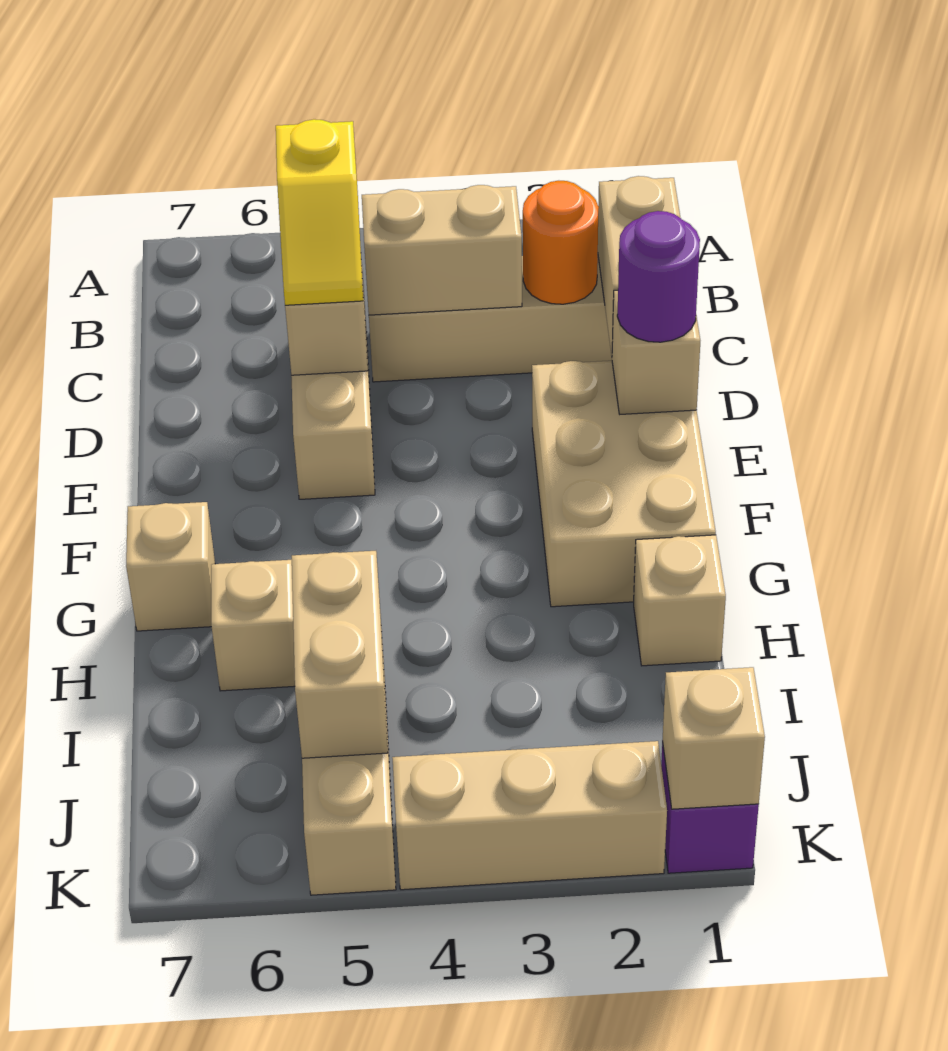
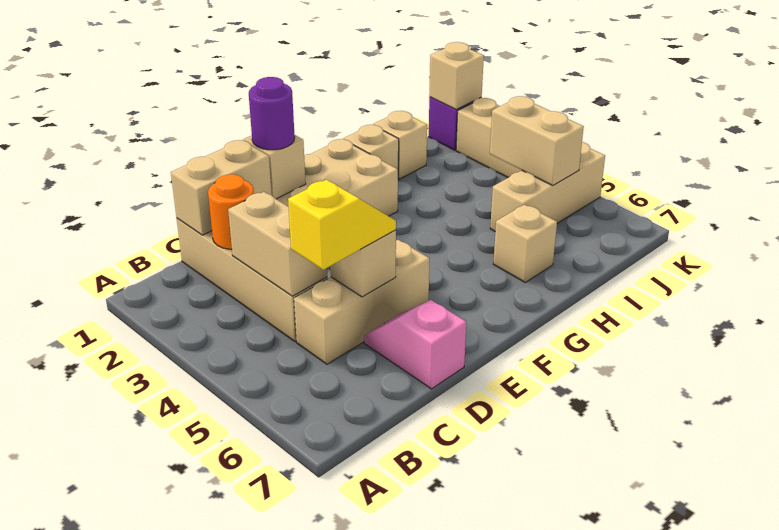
none -> pink 1x2 slope [364,300,466,389]
tan 1x1 brick [126,502,215,631] -> tan 1x1 brick moved to [373,111,427,179]
tan 1x2 brick [292,551,388,758] -> tan 1x2 brick turned to [490,96,584,185]

